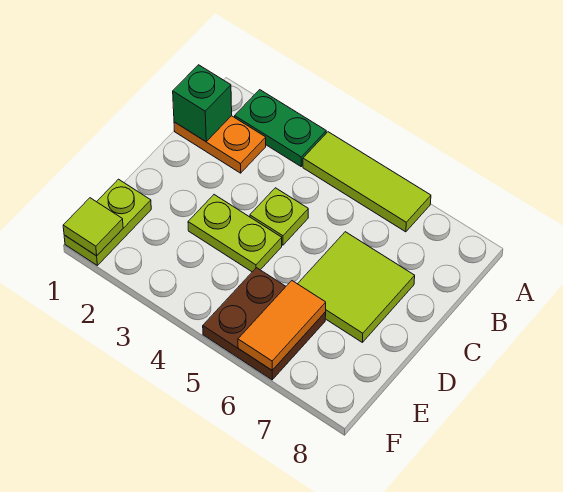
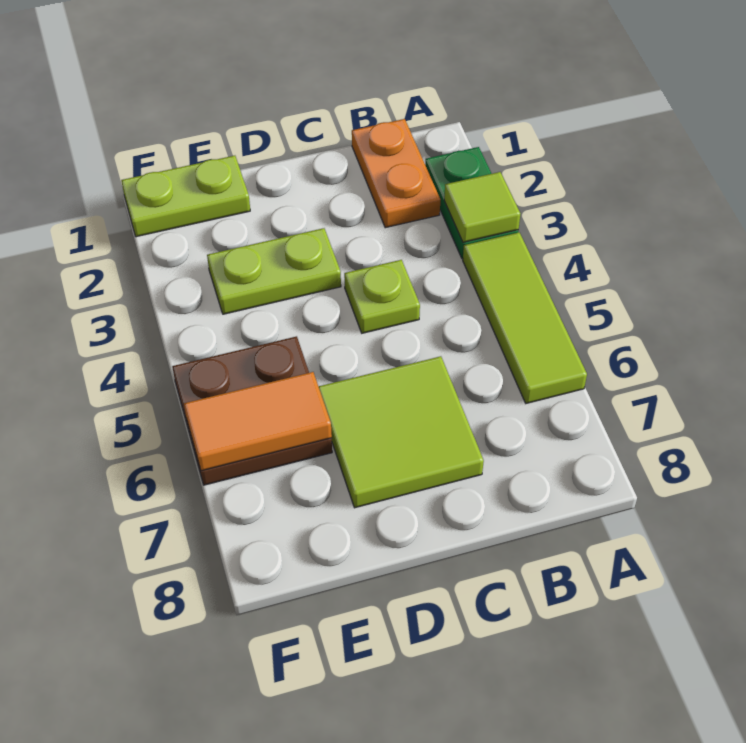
green 1x1 brick [173,65,232,141] -> none
lime 1x2 plate [188,195,282,272] -> lime 1x2 plate turned to [207,228,341,314]
lime 1x1 tile [63,198,123,256] -> lime 1x1 tile moved to [444,172,520,242]

